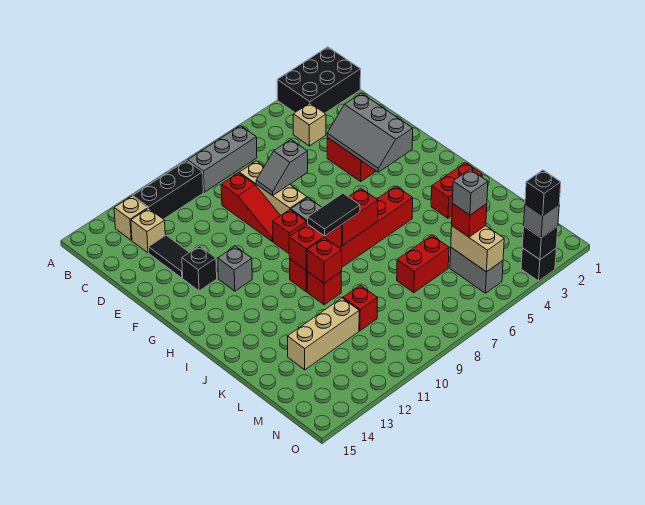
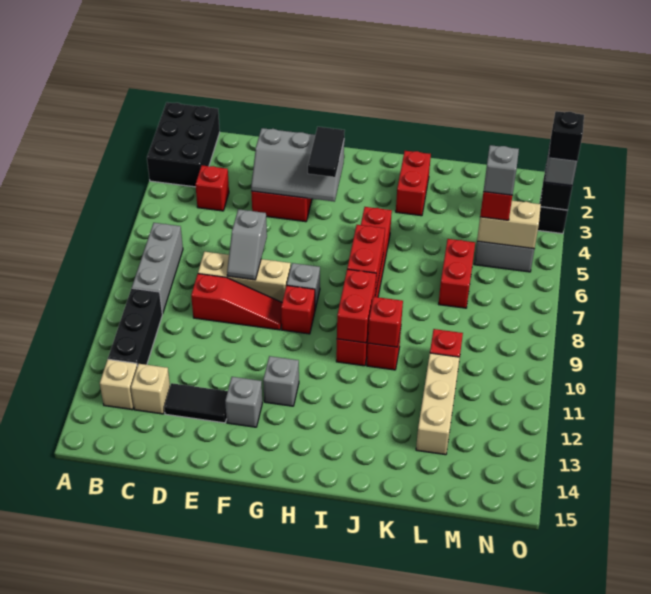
tan 1x1 brick [293,103,326,146] -> red 1x1 brick [195,165,229,211]
black 1x1 brick [182,246,217,291] -> grey 1x1 brick [225,377,262,427]
black 1x2 tile [308,193,360,236] -> black 1x2 tile moved to [308,127,345,177]

